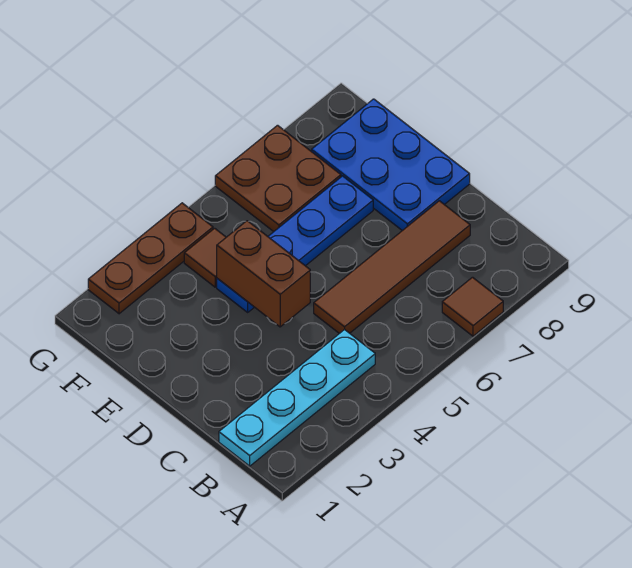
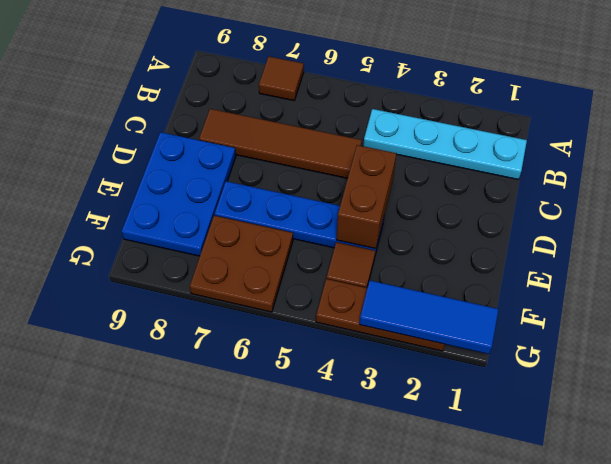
none -> blue 1x3 tile [359,280,499,354]

